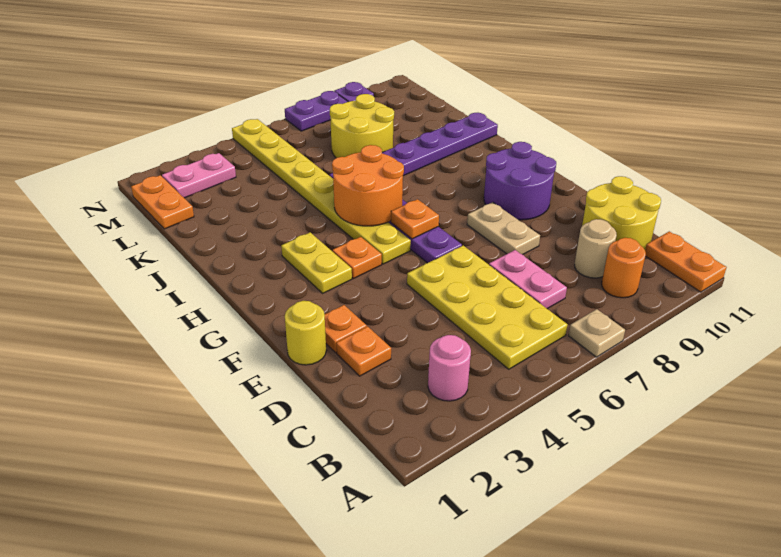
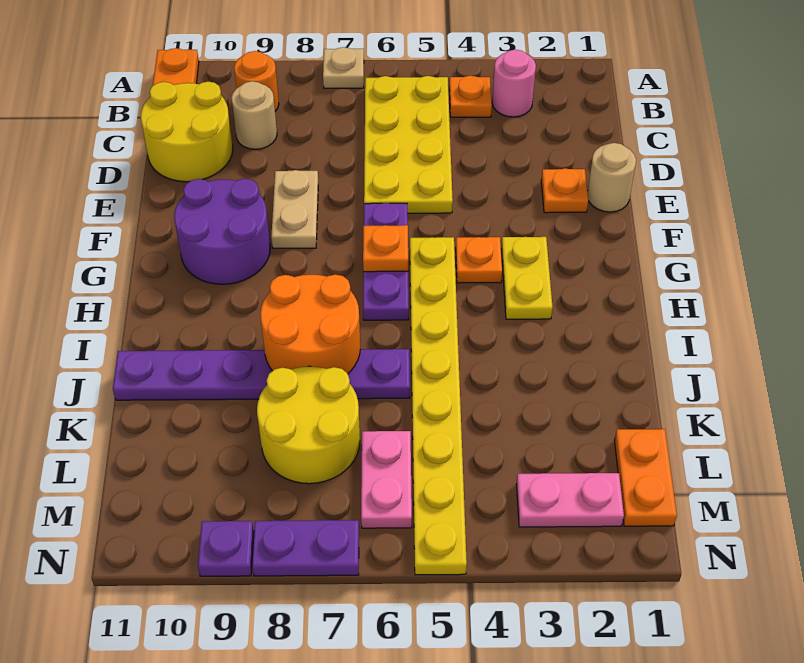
pink 1x2 plate [489,250,567,309] -> pink 1x2 plate moved to [361,431,412,528]
orange 1x1 plate [336,326,391,376] -> orange 1x1 plate moved to [449,76,492,117]
yellow 1x1 round brick [285,301,326,365] -> tan 1x1 round brick [588,143,636,212]
orange 2x2 round brick [332,145,404,226] -> orange 2x2 round brick moved to [260,274,360,373]

